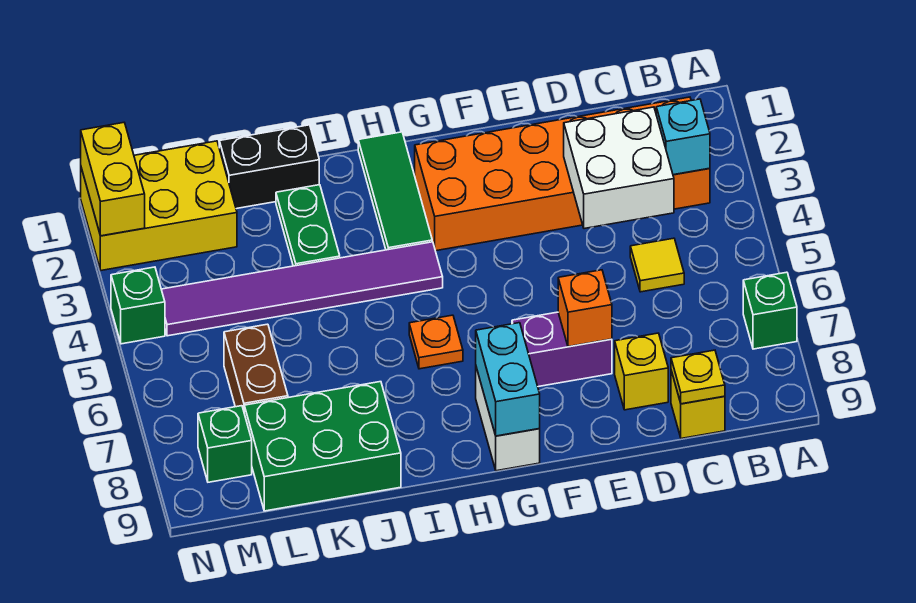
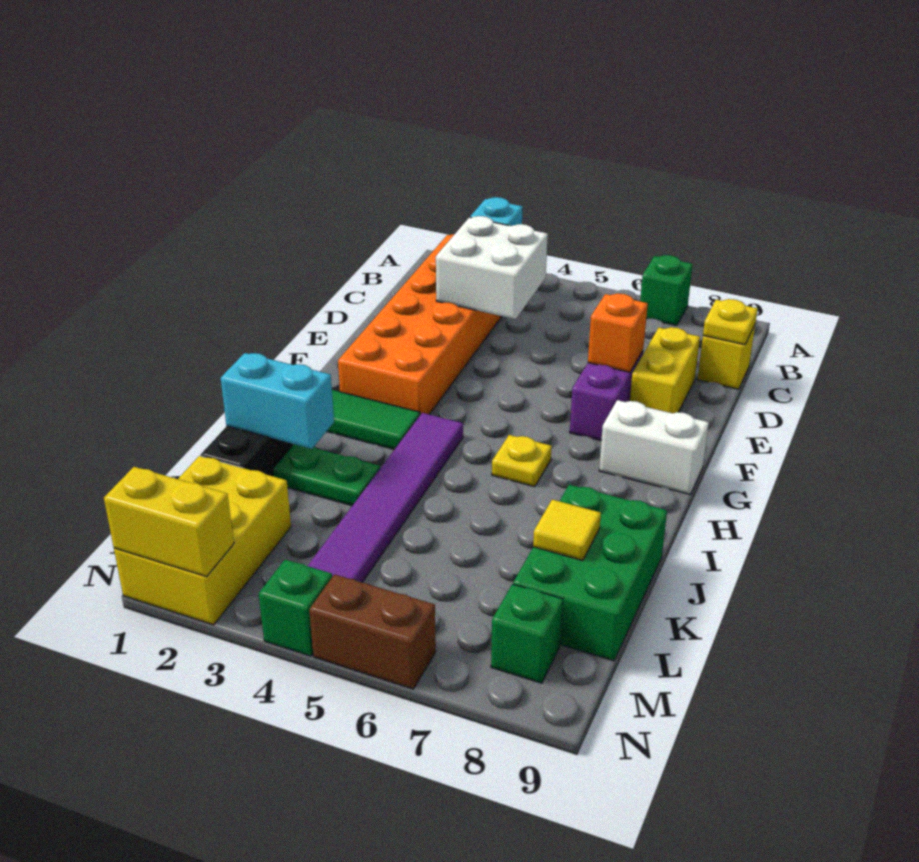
yellow 1x1 tile [630,238,684,292] -> yellow 1x1 tile moved to [533,500,601,561]
yellow 1x1 brick [615,333,668,410] -> yellow 1x2 brick [630,327,700,413]
cyan 1x2 brick [476,323,540,436] -> cyan 1x2 brick moved to [221,353,334,449]
orange 1x1 plate [409,315,463,369] -> yellow 1x1 plate [492,435,552,487]
brown 1x2 brick [224,324,288,410] -> brown 1x2 brick moved to [309,574,436,689]

